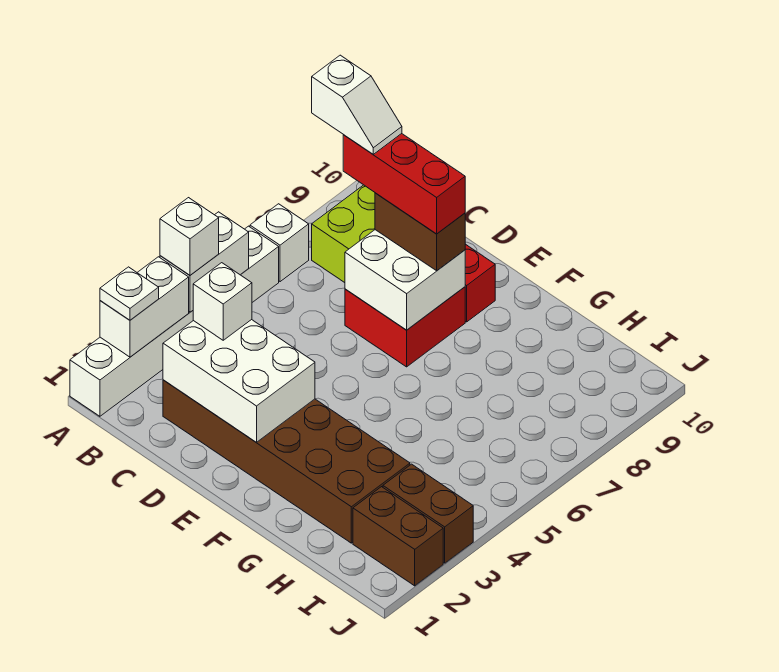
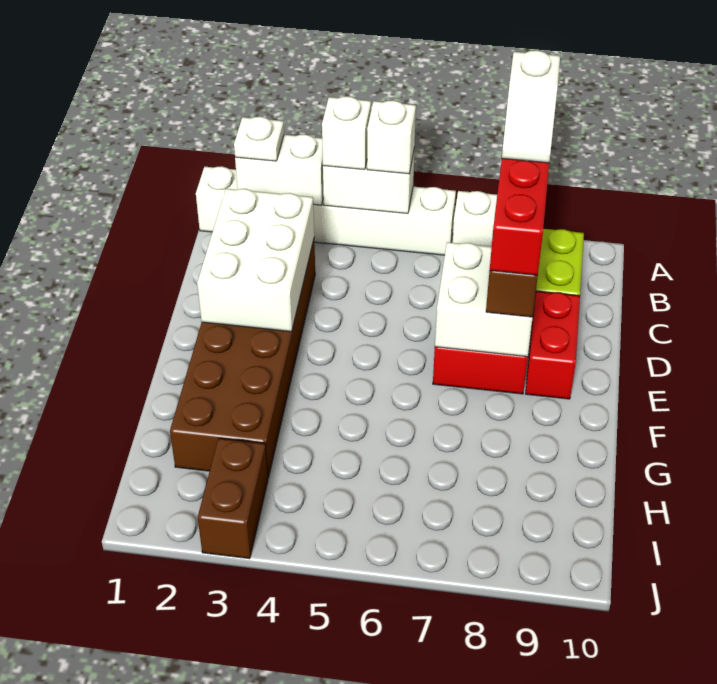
white 1x1 brick [193,263,252,340] -> white 1x1 brick moved to [367,100,416,174]
brown 1x2 brick [353,487,443,586] -> none

